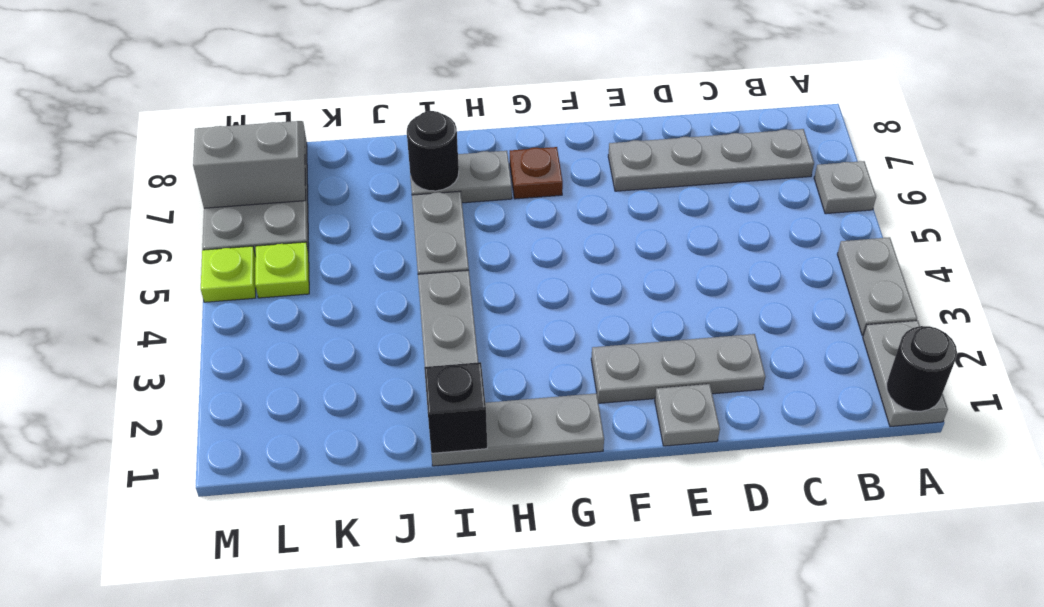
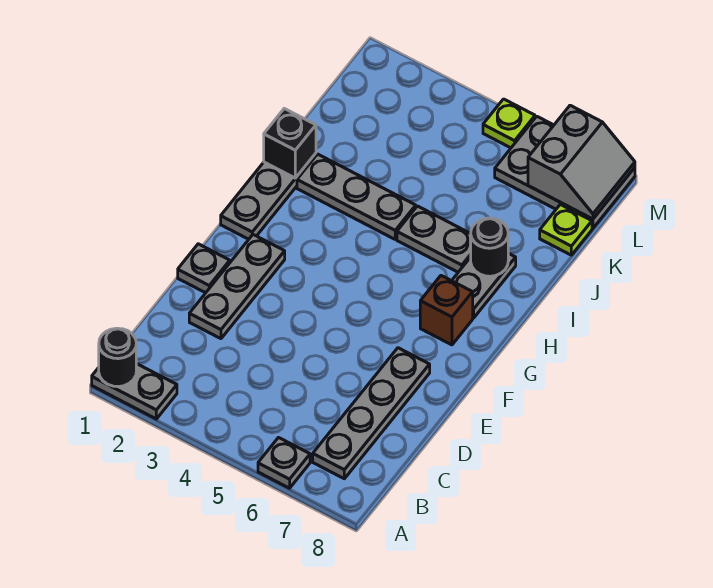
grey 1x2 plate [837,237,917,336] -> none
brown 1x1 plate [510,147,563,199] -> brown 1x1 brick [420,276,473,345]
lime 1x1 plate [255,242,309,298] -> lime 1x1 plate moved to [540,204,592,255]

